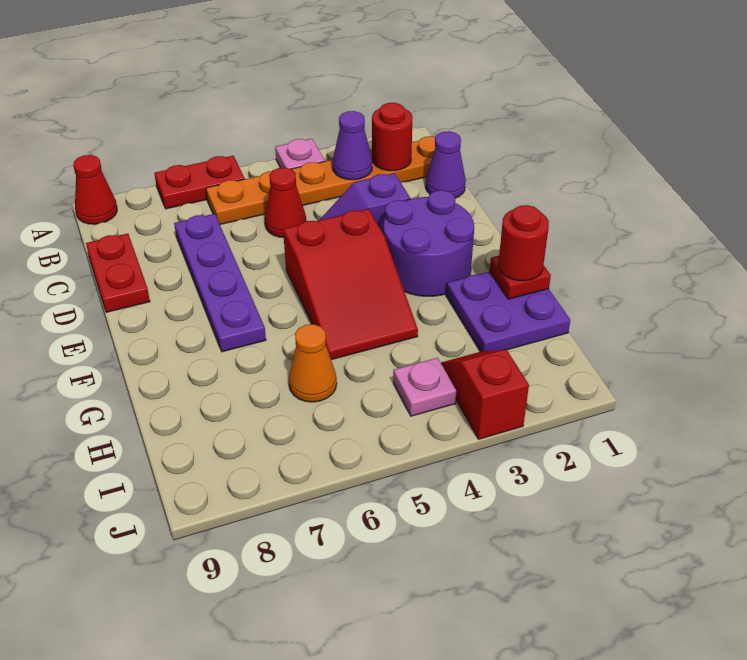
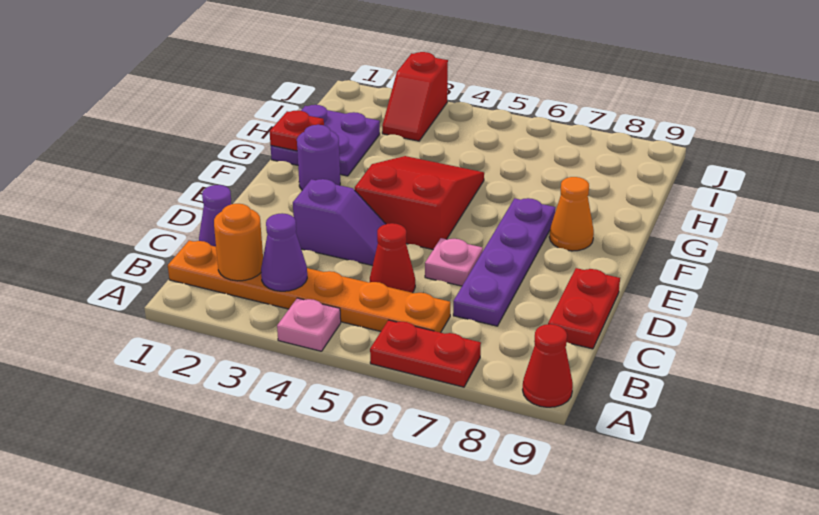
red 1x1 round brick [372,103,413,171] -> orange 1x1 round brick [214,204,263,281]
purple 2x2 round brick [384,190,474,296] -> purple 1x1 round brick [297,125,340,190]
red 1x1 round brick [498,205,549,281] -> none
orange 1x1 cone [289,324,337,402] -> orange 1x1 cone moved to [549,177,594,251]
pink 1x1 plate [393,358,456,416] -> pink 1x1 plate moved to [425,238,483,286]

